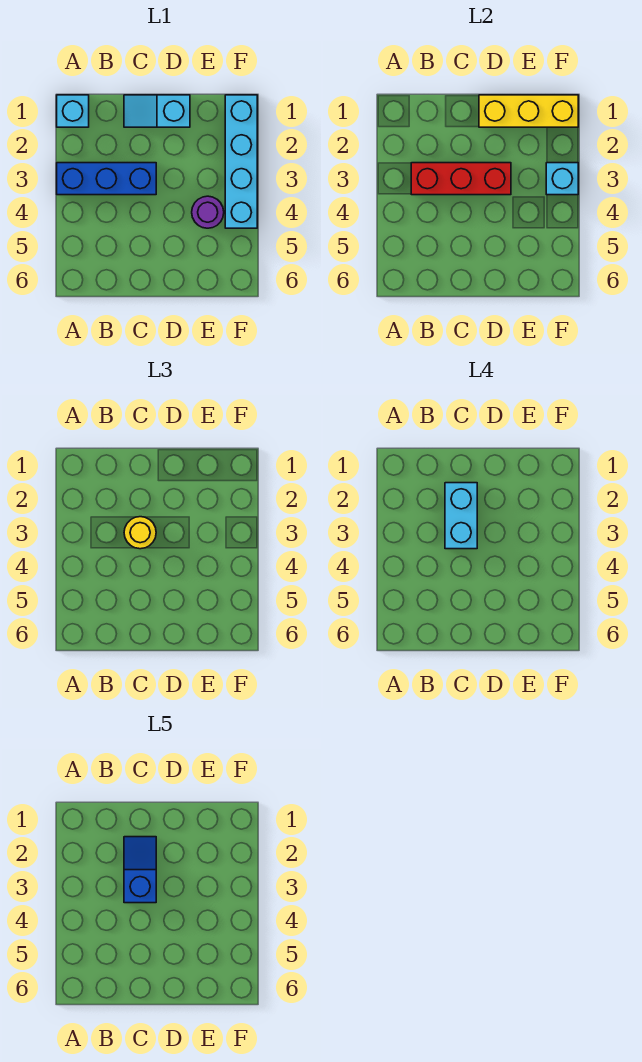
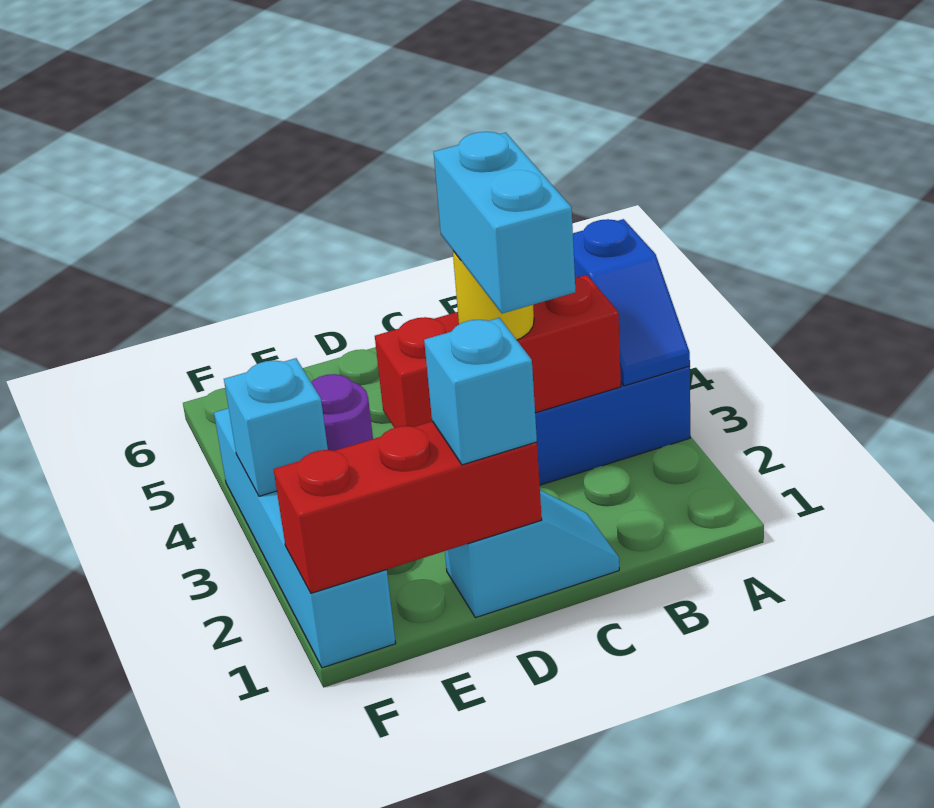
cyan 1x1 brick [57,95,89,127] -> cyan 1x1 brick moved to [424,318,537,465]
blue 1x2 slope [124,837,156,903] -> blue 1x2 slope moved to [573,219,690,386]
yellow 1x3 brick [479,95,578,127] -> red 1x3 brick [274,421,542,593]

